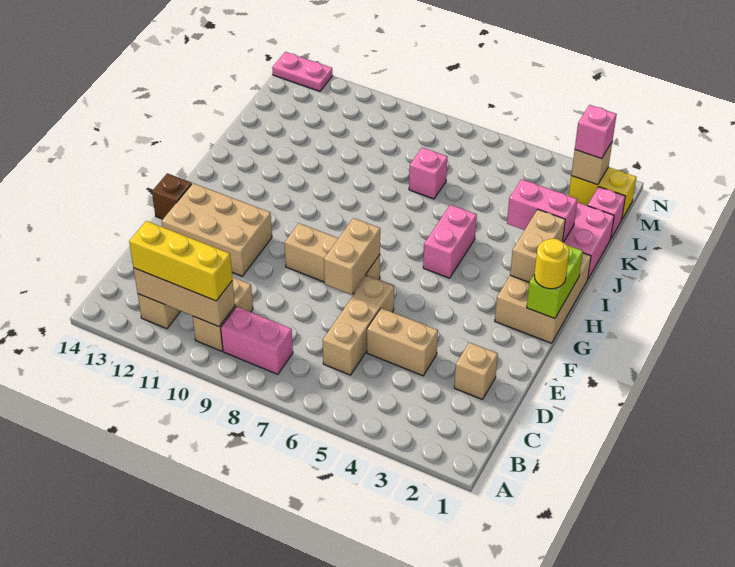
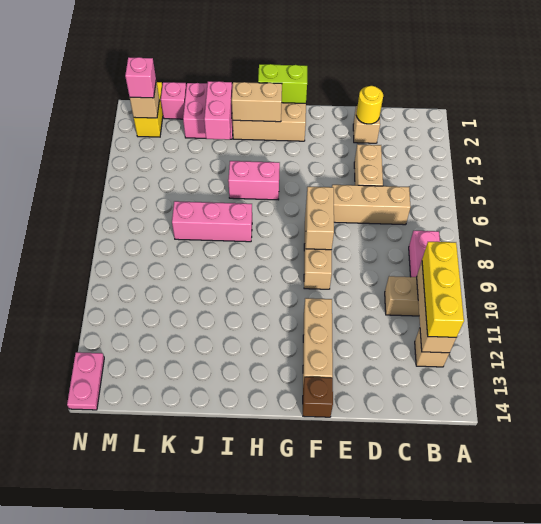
tan 1x2 brick [324,218,380,295] -> tan 1x2 brick turned to [306,187,334,250]
tan 2x3 brick [162,183,272,276] -> tan 1x3 brick [303,298,333,384]
yellow 1x1 round brick [534,238,569,289] -> yellow 1x1 round brick moved to [356,86,383,124]
pink 1x1 brick [409,148,447,199] -> pink 1x3 brick [172,201,252,242]

